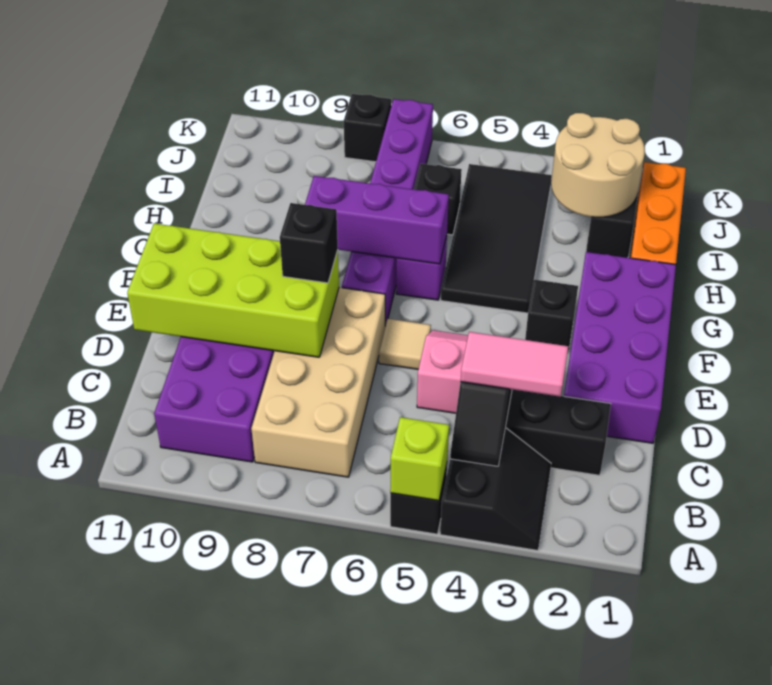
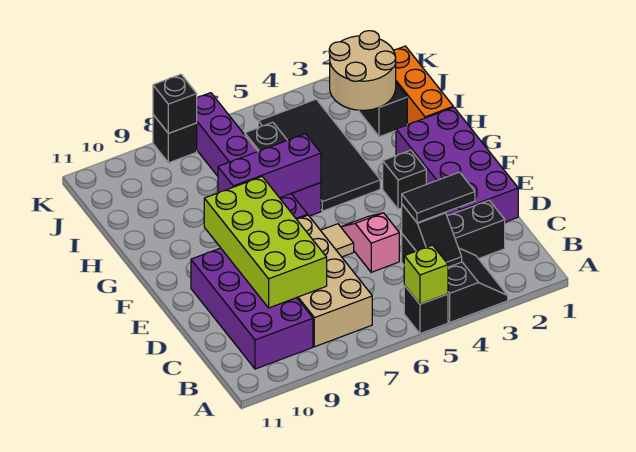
pink 1x2 tile [461,332,568,397] -> black 1x2 tile [402,172,475,223]
lime 2x4 brick [127,223,339,357] -> lime 2x4 brick turned to [204,177,327,308]
black 1x1 brick [280,203,338,283] -> black 1x1 brick moved to [153,74,197,133]

